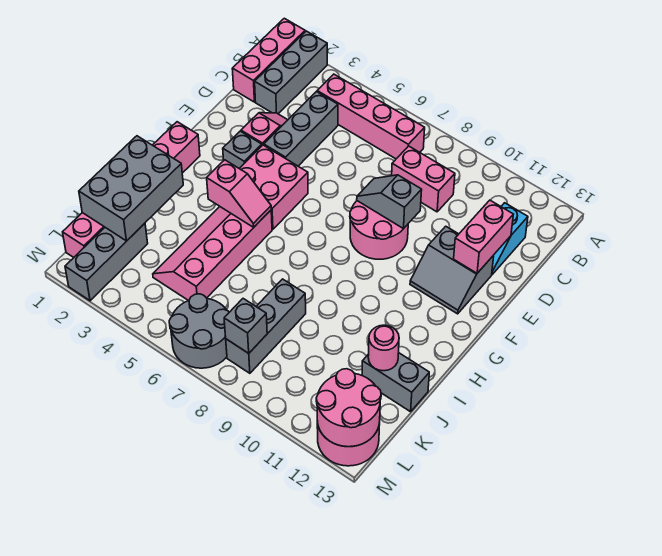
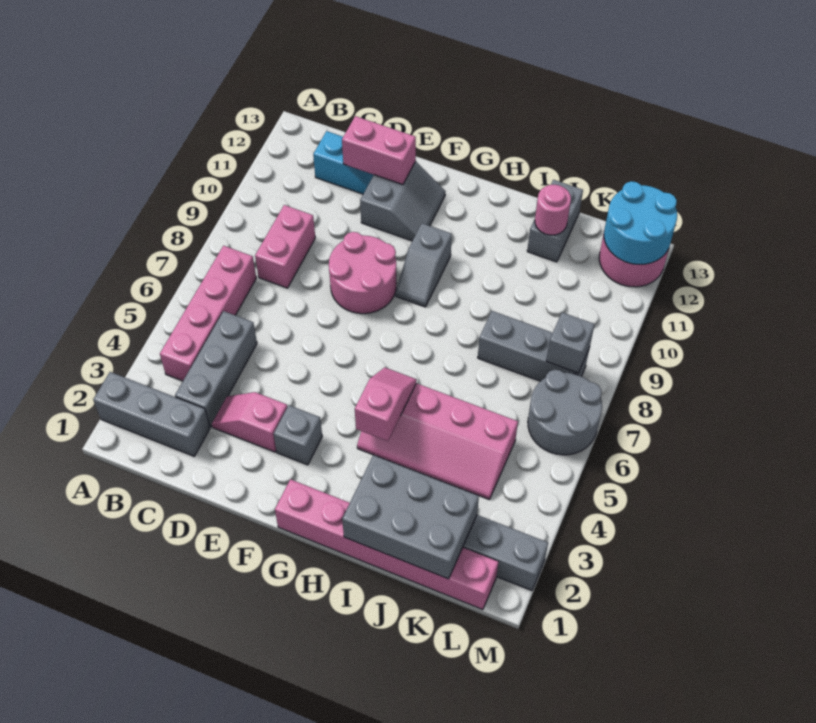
pink 1x3 brick [232,18,305,102] -> none
grey 1x3 brick [264,92,338,166] -> grey 1x3 brick turned to [175,311,257,427]
grey 1x2 slope [357,175,422,229] -> grey 1x2 slope moved to [396,223,452,307]
pink 2x2 brick [239,145,308,229] -> none
pink 2x2 round brick [316,369,381,447] -> cyan 2x2 round brick [604,181,677,265]

